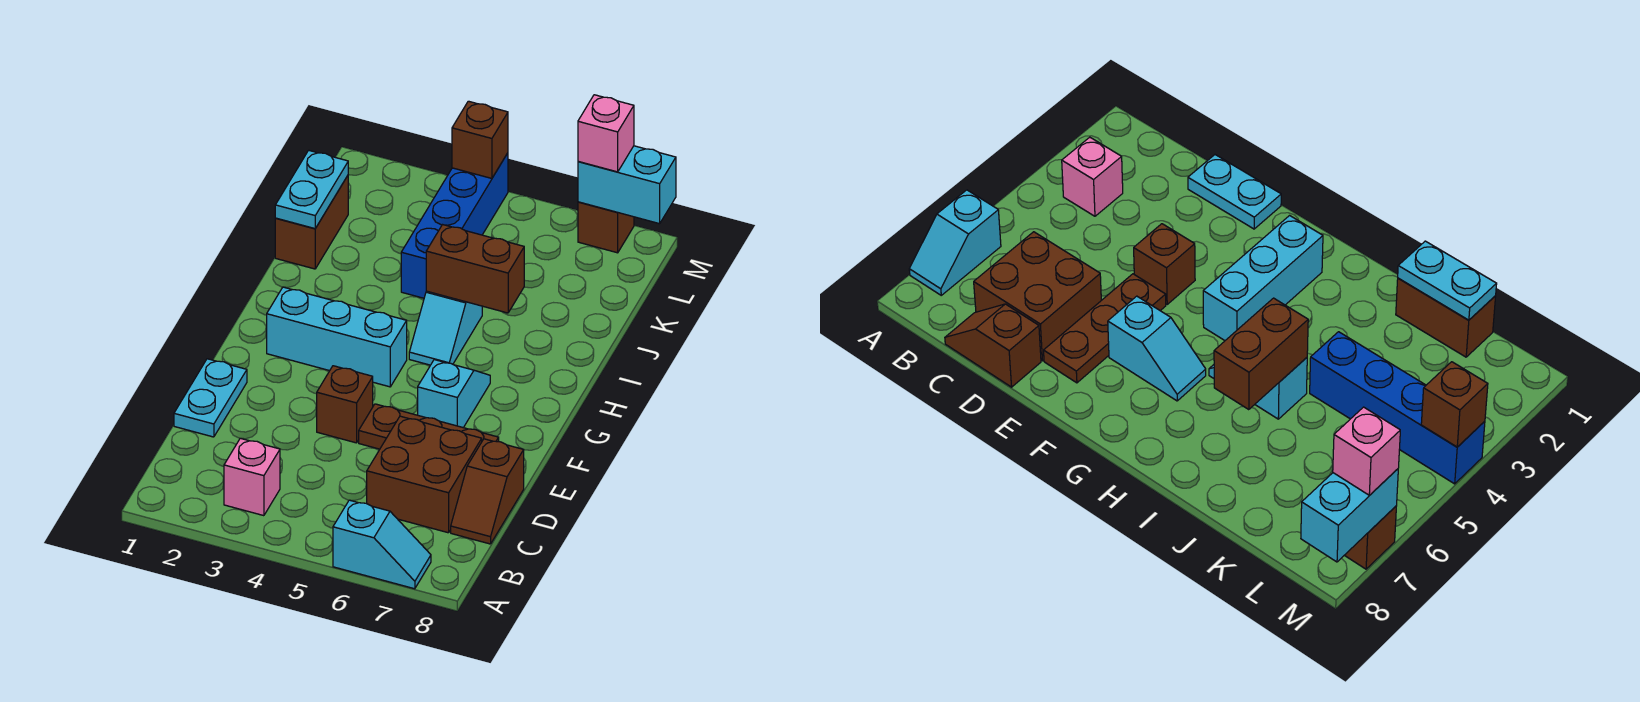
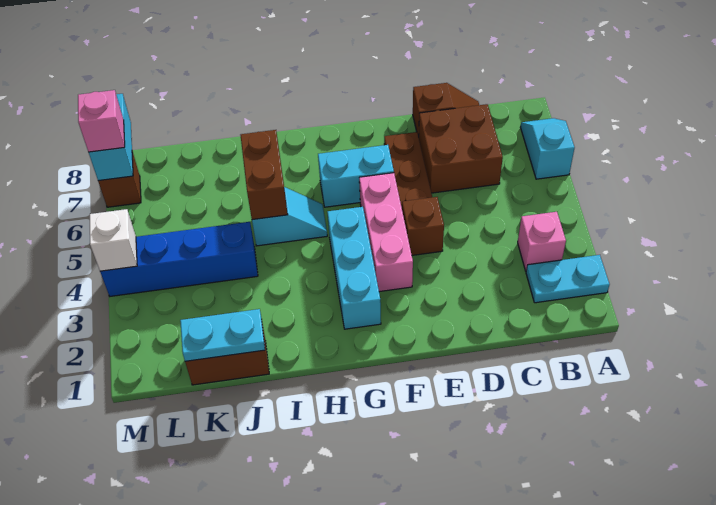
cyan 1x2 plate [174,359,247,437] -> cyan 1x2 plate moved to [526,255,610,303]
none -> pink 1x3 brick [359,173,413,292]
cyan 1x2 slope [418,360,490,428] -> cyan 1x2 brick [318,145,394,207]
brown 1x1 brick [452,101,508,178] -> white 1x1 brick [90,209,137,271]

